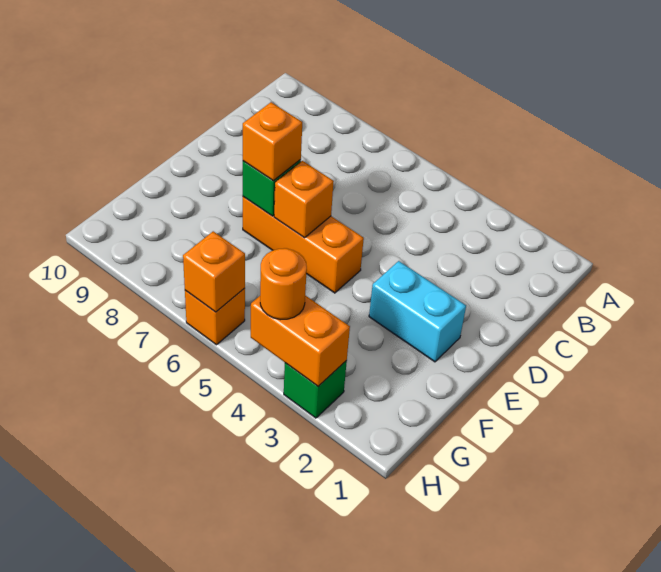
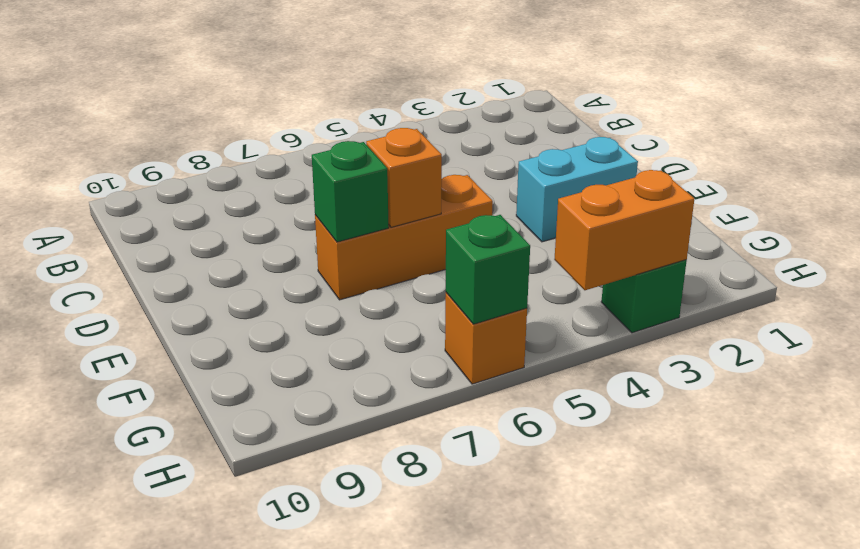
orange 1x1 brick [243,102,302,181] -> none
orange 1x1 round brick [260,248,307,320] -> none
orange 1x1 brick [183,231,245,312] -> green 1x1 brick [446,215,530,324]

